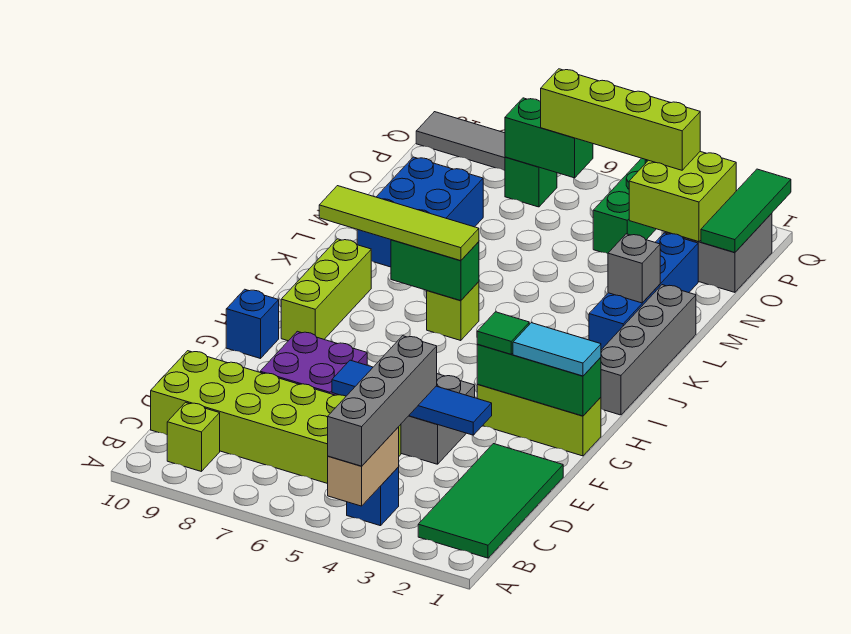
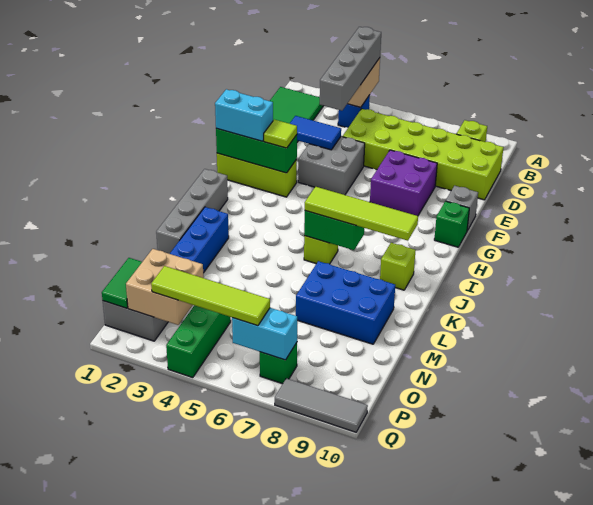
blue 1x4 tile [332,360,492,435] -> blue 1x2 tile [290,116,341,150]
cyan 1x2 tile [513,323,601,376] -> cyan 1x2 brick [215,89,273,141]
green 1x1 tile [477,312,529,354] -> lime 1x1 tile [264,120,297,148]
blue 1x1 brick [226,289,279,359] -> green 1x1 brick [434,201,469,247]
lime 1x3 brick [281,239,371,341] -> lime 1x1 brick [380,243,416,290]
grey 1x1 brick [608,234,660,303] -> grey 1x1 brick moved to [446,186,478,231]
blue 2x3 brick [357,157,483,267] -> blue 2x3 brick turned to [296,261,395,344]
green 1x3 tile [701,169,791,252] -> green 1x2 tile [102,258,142,308]
lime 2x2 brick [629,152,736,242] -> tan 2x2 brick [126,249,204,325]
lime 1x4 brick [541,69,700,170] -> lime 1x4 tile [151,266,270,326]
green 1x2 brick [505,98,593,178] -> cyan 1x2 brick [232,308,297,360]

